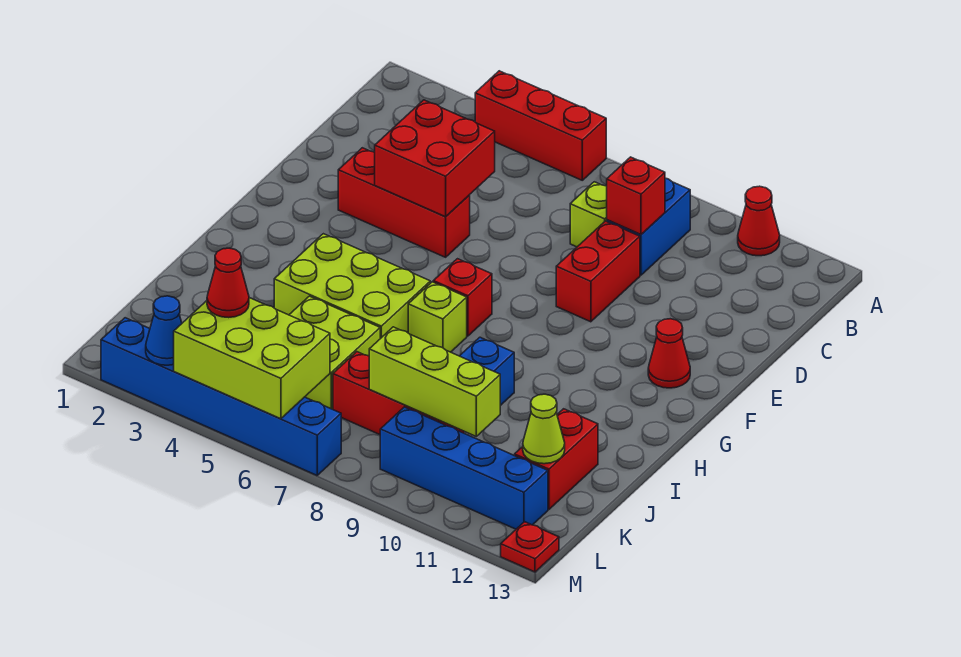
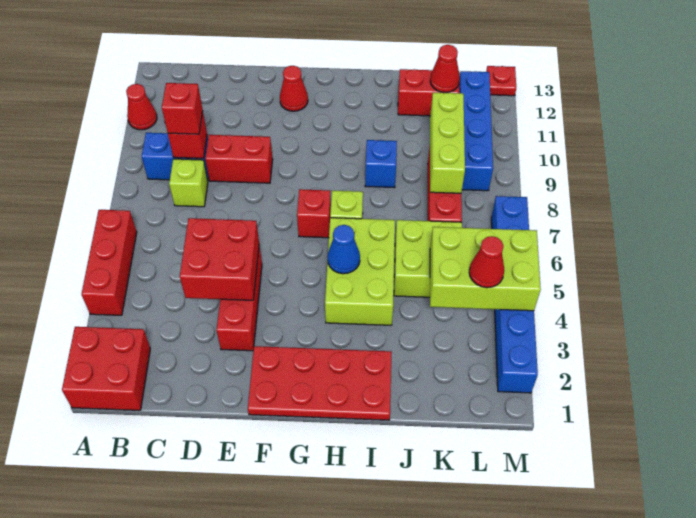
none -> red 2x2 brick [62,327,150,410]
none -> red 1x1 brick [162,83,203,134]
none -> red 2x4 plate [248,346,392,420]
lime 1x1 cone [523,394,565,464] -> red 1x1 cone [430,45,460,93]
lime 2x3 brick [174,298,330,419] -> lime 2x3 brick turned to [430,227,541,311]
blue 1x1 cone [146,296,182,365] -> blue 1x1 cone moved to [327,225,360,274]

